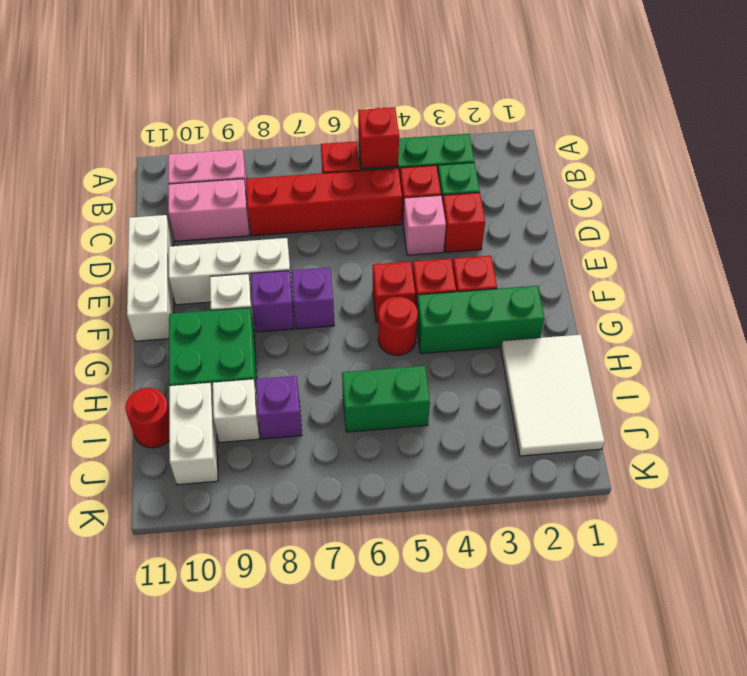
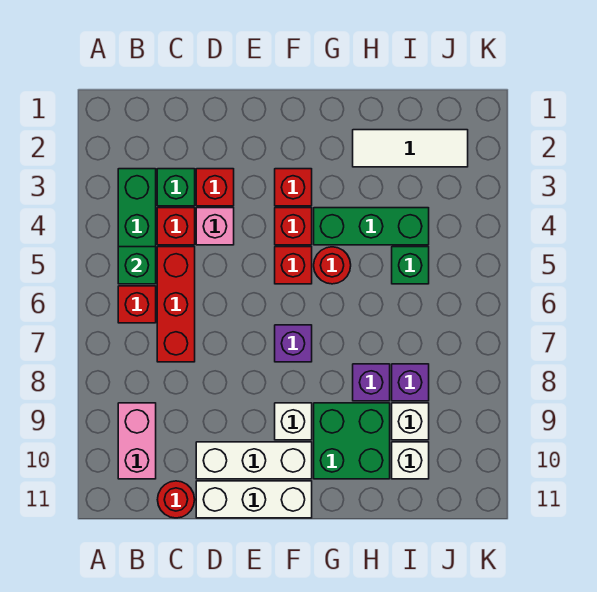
red 1x1 brick [358,107,399,169] -> green 1x1 brick [118,247,156,284]
red 1x4 brick [246,168,402,236] -> red 1x3 brick [157,247,195,362]
pink 1x2 brick [168,179,250,241] -> none
white 1x3 brick [169,238,292,305] -> white 1x3 brick turned to [196,442,312,479]
purple 1x1 brick [251,271,294,332] -> purple 1x1 brick moved to [353,364,390,401]
green 1x3 brick [417,286,545,354] -> green 1x3 brick turned to [314,208,429,245]
white 2x3 tile [501,335,605,456] -> white 1x3 tile [353,130,468,167]
green 1x2 brick [342,366,430,432] -> green 1x1 brick [392,247,429,284]
white 1x2 brick [169,383,218,485] -> white 1x1 brick [392,442,429,479]
red 1x1 round brick [125,388,169,448] -> red 1x1 round brick moved to [157,481,195,518]

